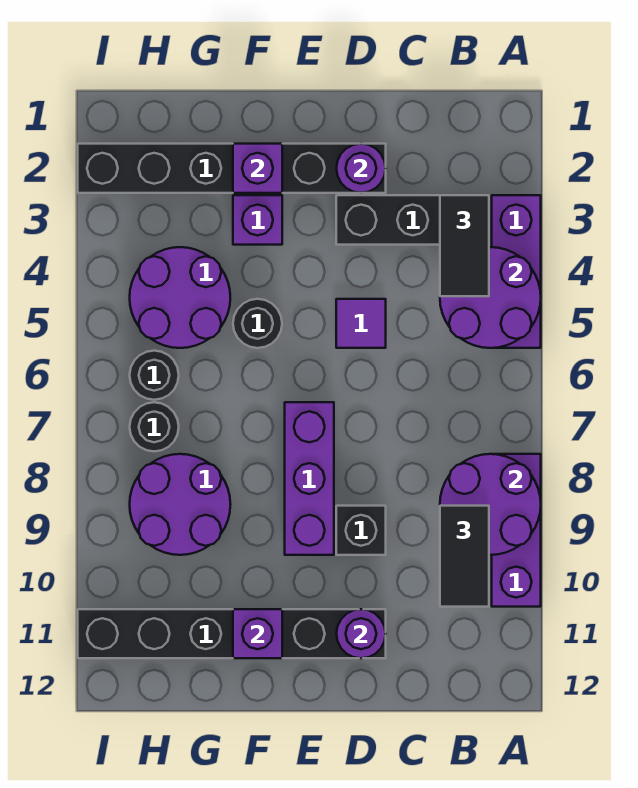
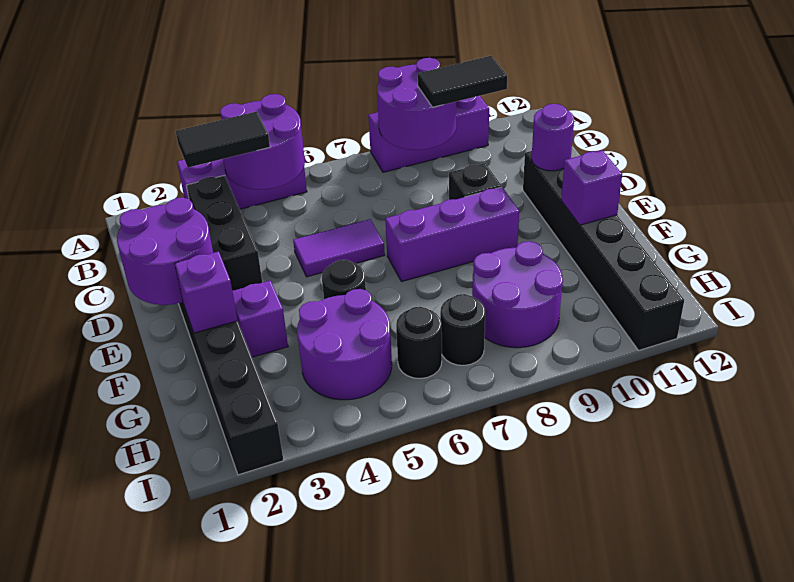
purple 1x1 round brick [336,144,386,193] -> purple 2x2 round brick [117,198,213,305]
purple 1x1 tile [336,299,386,348] -> purple 1x2 tile [293,219,385,277]

